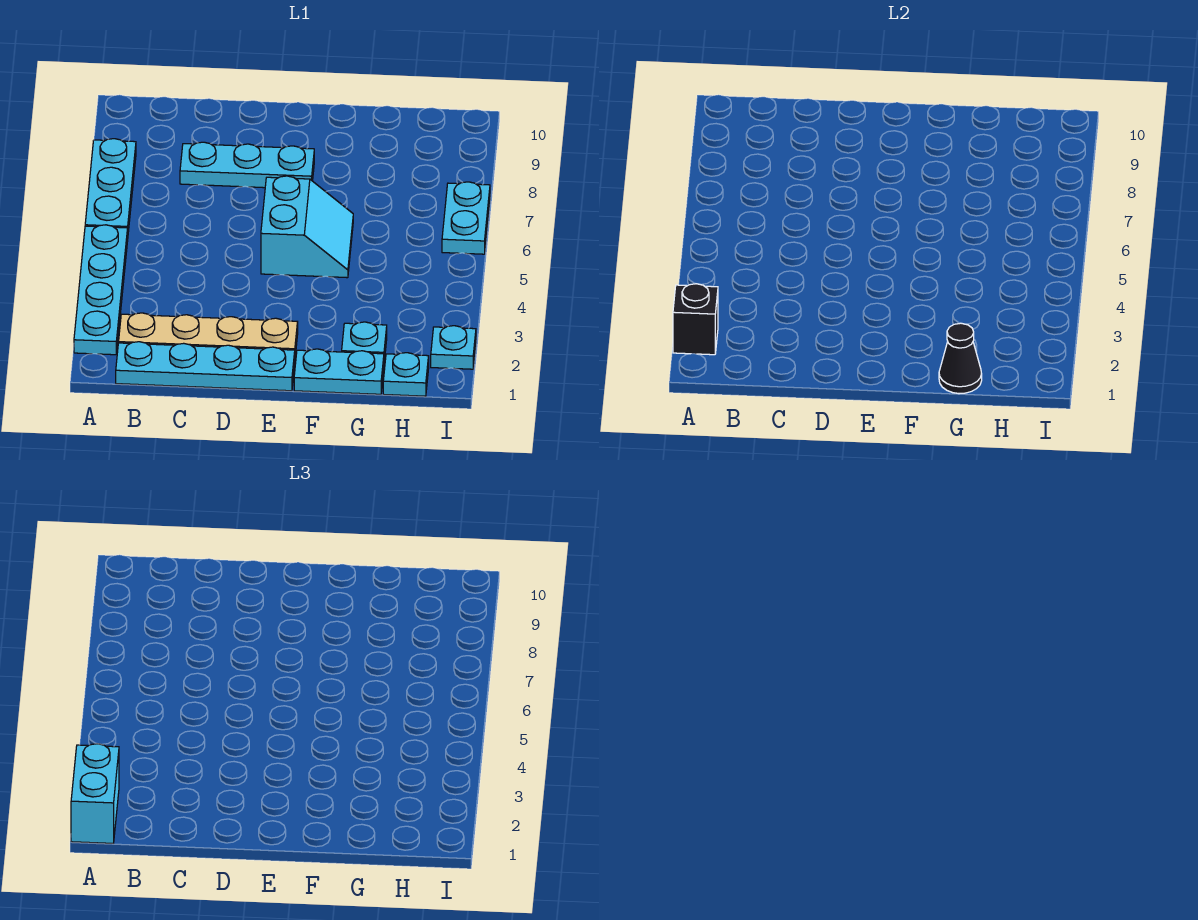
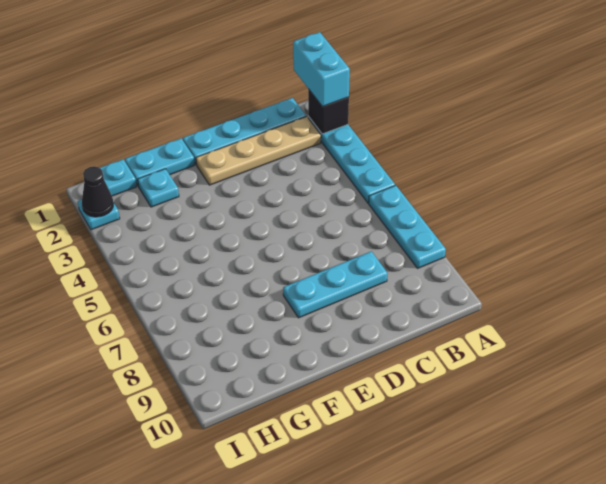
cyan 2x2 slope [261,176,353,278] -> none
black 1x1 cone [939,323,982,394] -> black 1x1 cone moved to [82,166,114,217]
cyan 1x2 plate [442,182,490,254] -> none

